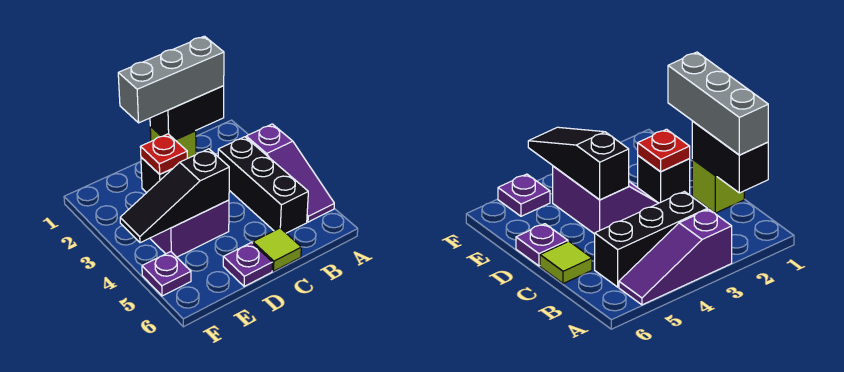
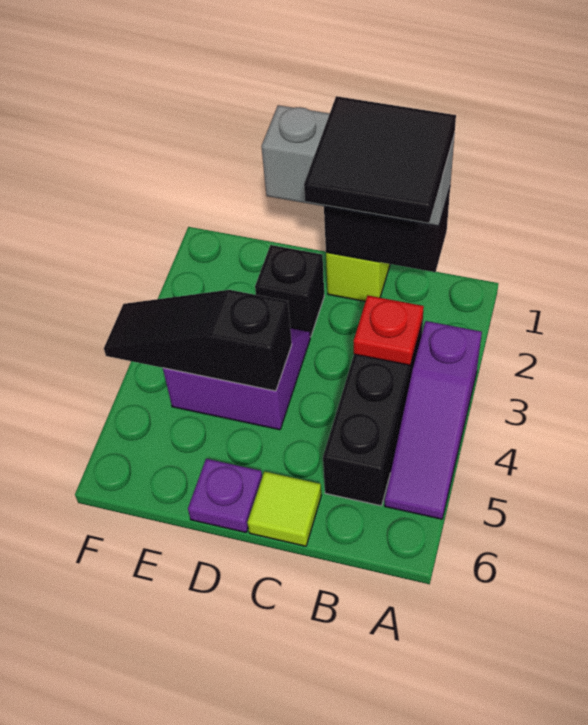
none -> black 2x2 tile [304,96,456,223]
red 1x1 plate [140,134,187,174] -> red 1x1 plate moved to [354,296,424,365]
purple 1x1 plate [142,252,191,296] -> none

